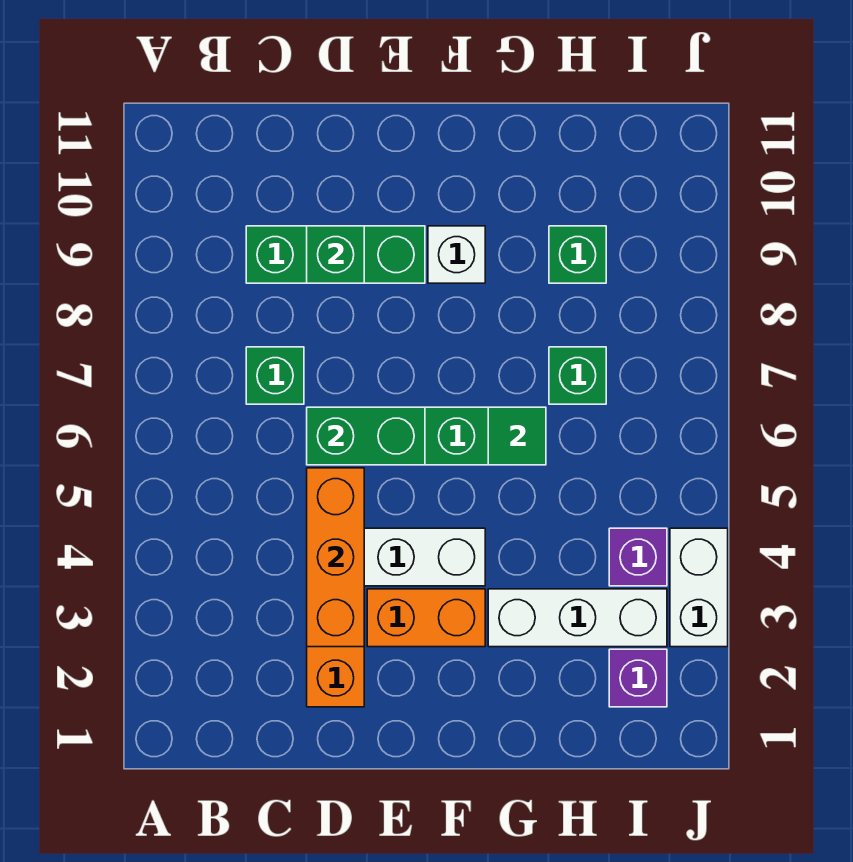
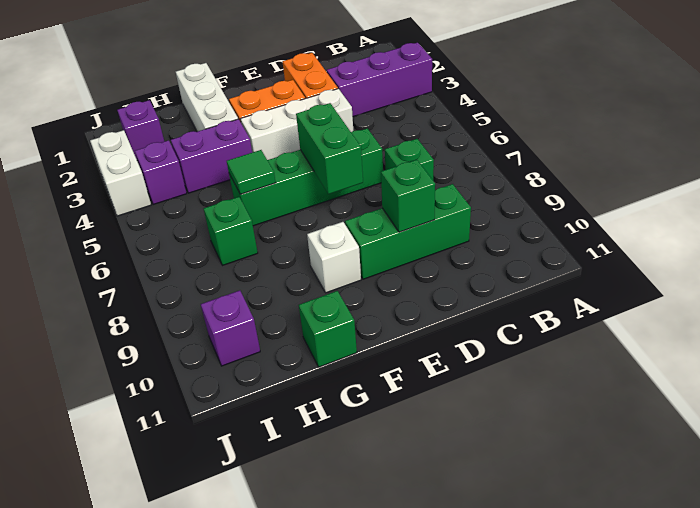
none -> purple 1x3 brick [326,43,432,117]
orange 1x3 brick [307,468,364,647] -> none
green 1x2 brick [307,407,425,465] -> green 1x2 brick turned to [296,103,363,194]
white 1x3 brick [488,589,667,647] -> white 1x3 brick turned to [176,63,238,132]
none -> purple 1x2 brick [171,119,252,193]
green 1x1 brick [549,226,606,283] -> green 1x1 brick moved to [299,291,357,367]
none -> purple 1x1 brick [201,290,260,366]

